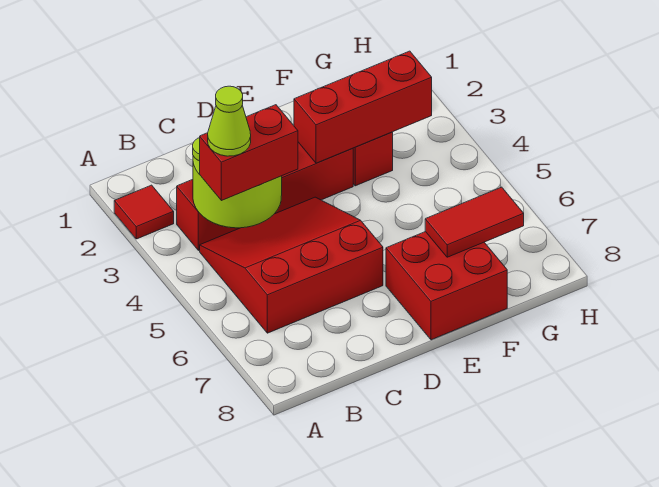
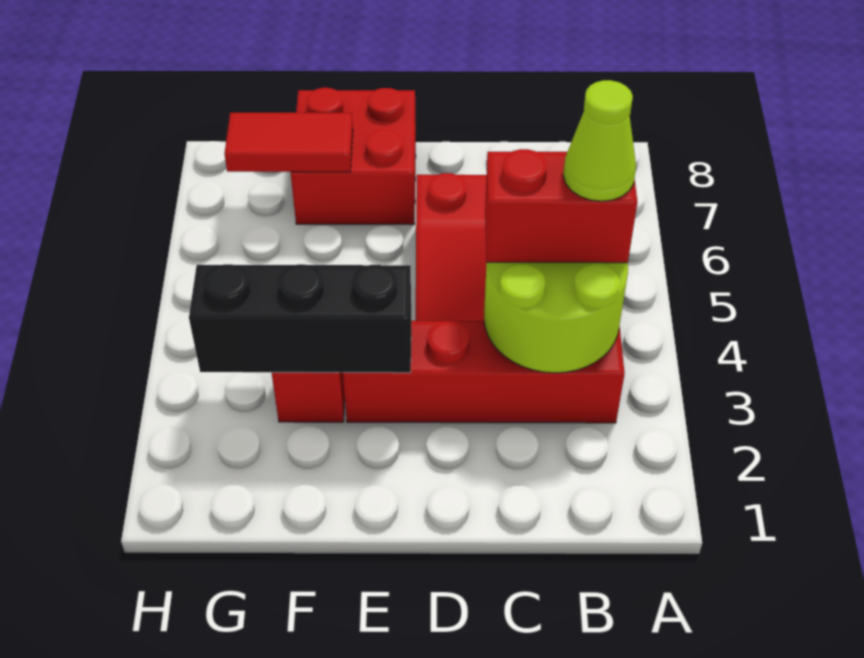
red 1x1 tile [114,185,174,239] -> none
red 1x3 brick [294,51,432,163] -> black 1x3 brick [189,264,411,373]

